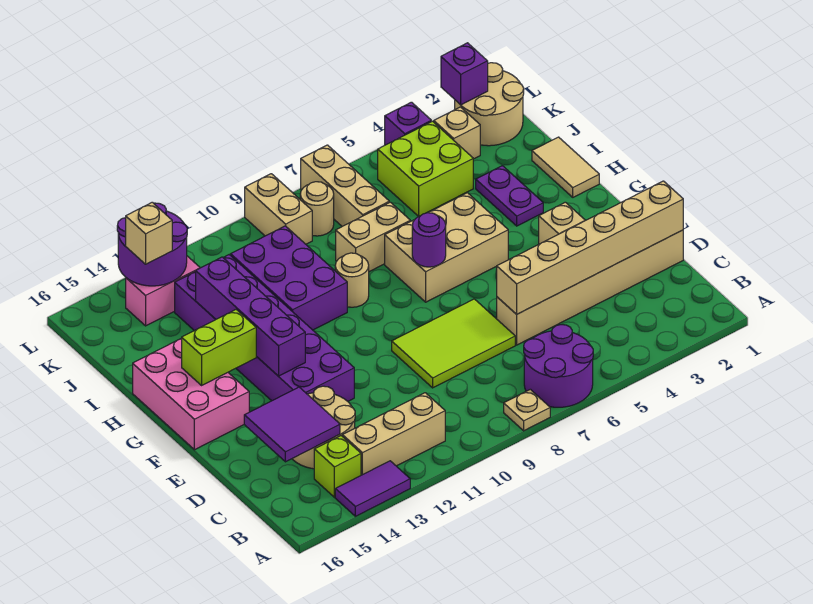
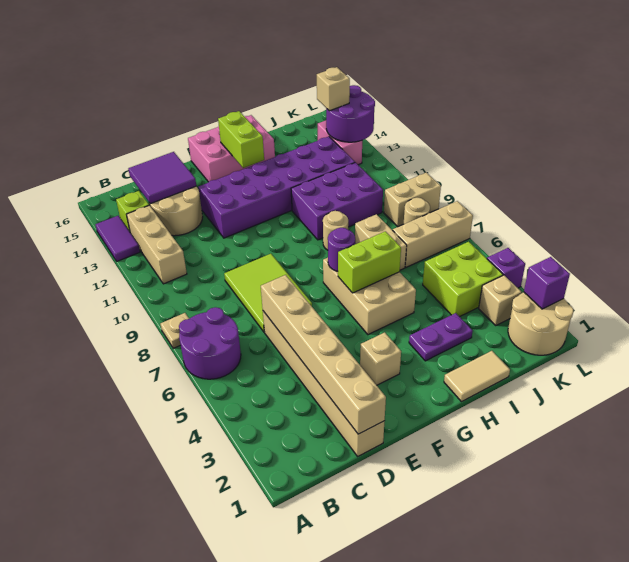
purple 1x4 brick [196,257,305,376] -> none
none -> lime 1x2 brick [338,231,401,293]

